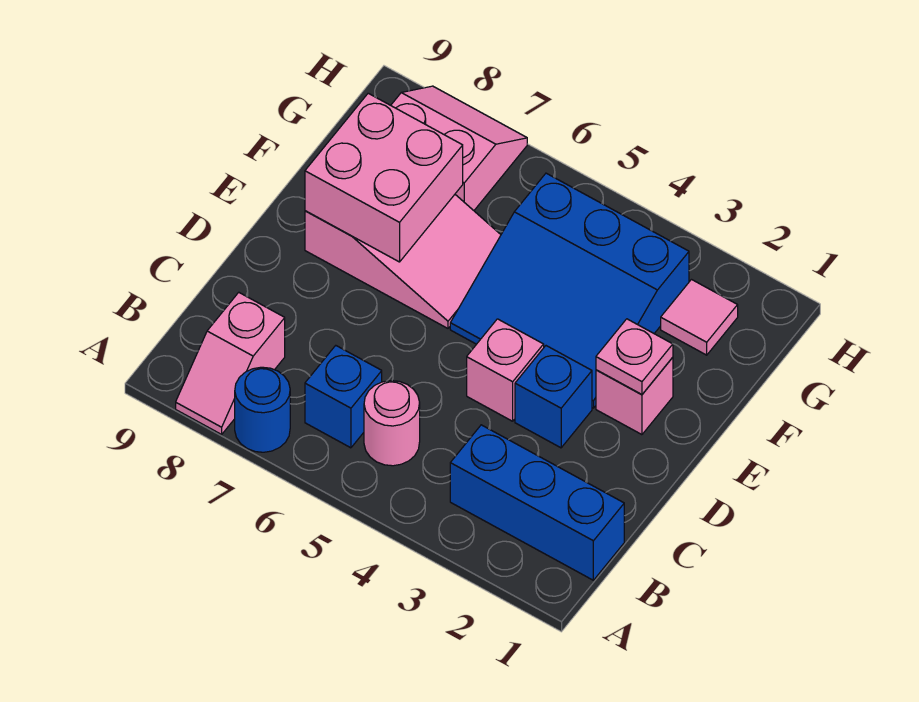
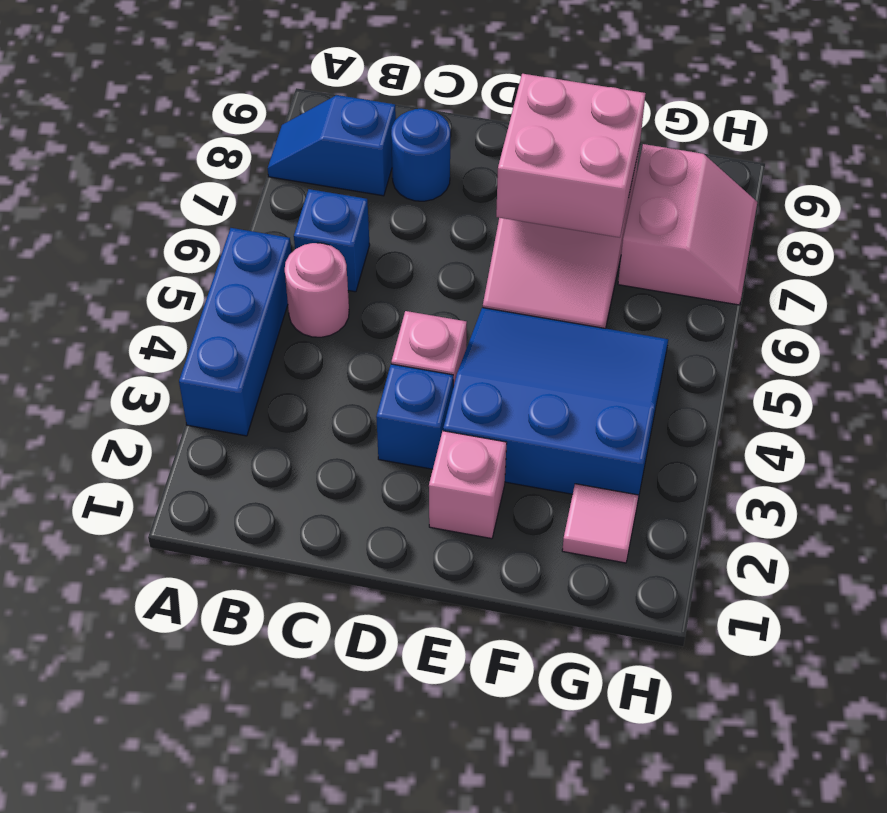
blue 1x1 round brick [235,367,290,452] -> blue 1x1 round brick moved to [391,108,450,201]
pink 1x2 slope [176,292,285,434] -> blue 1x2 slope [268,95,396,196]
blue 1x3 brick [450,425,624,580] -> blue 1x3 brick moved to [179,228,291,436]
pink 1x1 plate [596,319,673,394] -> none
blue 3x3 slope [450,173,689,408] -> blue 3x3 slope turned to [443,308,668,499]

